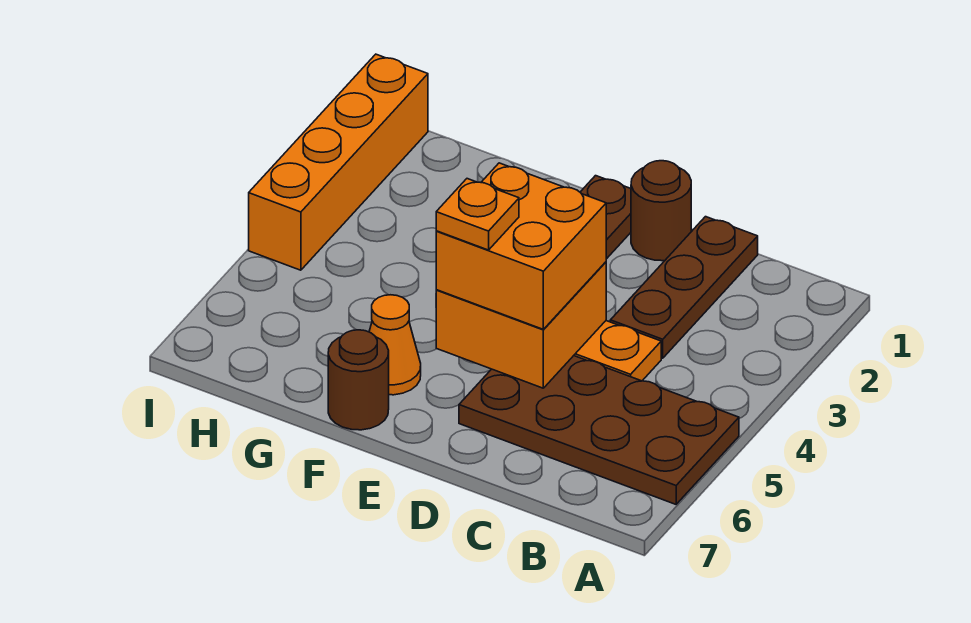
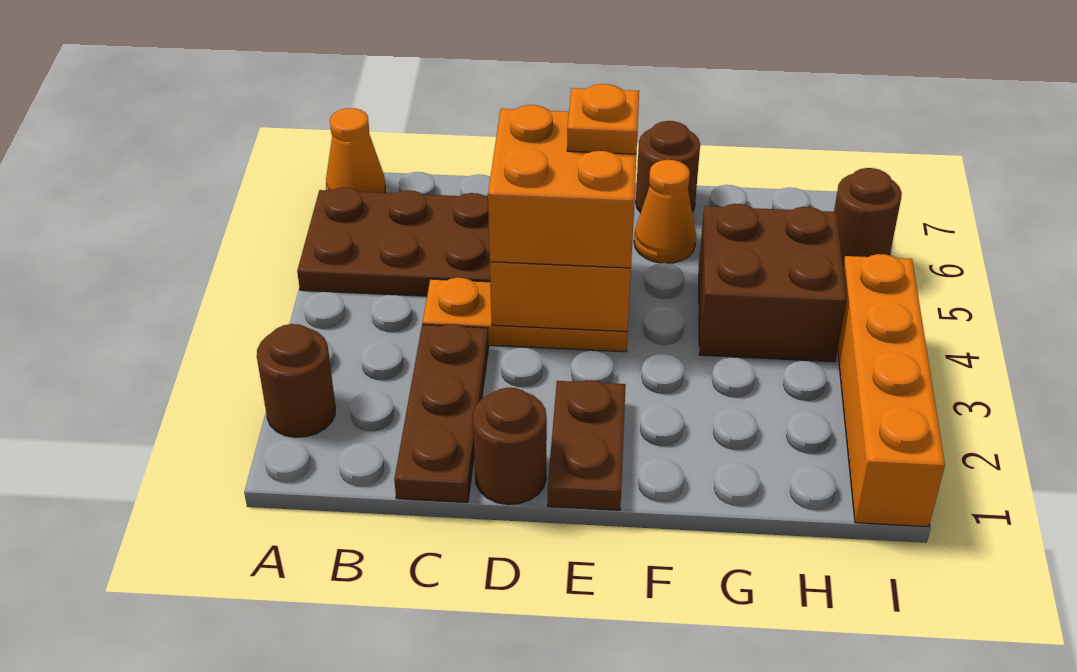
none -> brown 1x1 round brick [257,324,335,437]
none -> orange 1x1 cone [326,108,385,193]
none -> brown 2x2 brick [699,204,846,362]
none -> brown 1x1 round brick [834,168,902,265]

